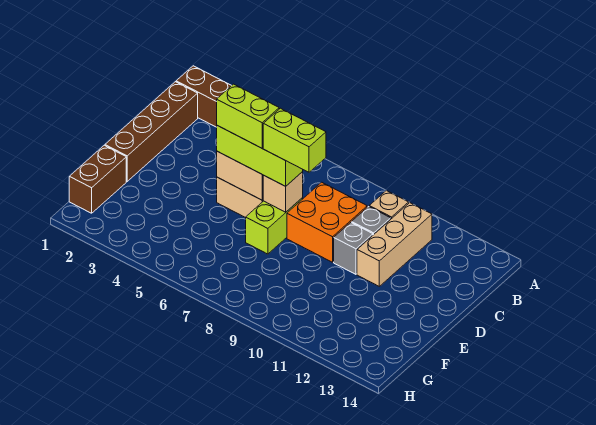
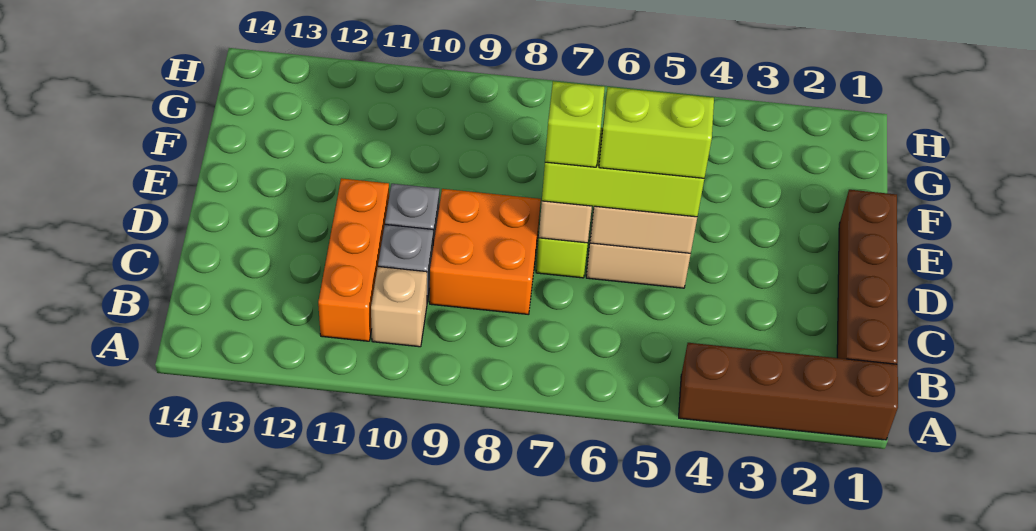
tan 1x3 brick [357,203,432,286] -> orange 1x3 brick [318,178,389,341]
lime 1x2 brick [263,108,326,172] -> lime 1x1 brick [545,81,605,167]
brown 1x2 brick [69,145,126,213] -> none

